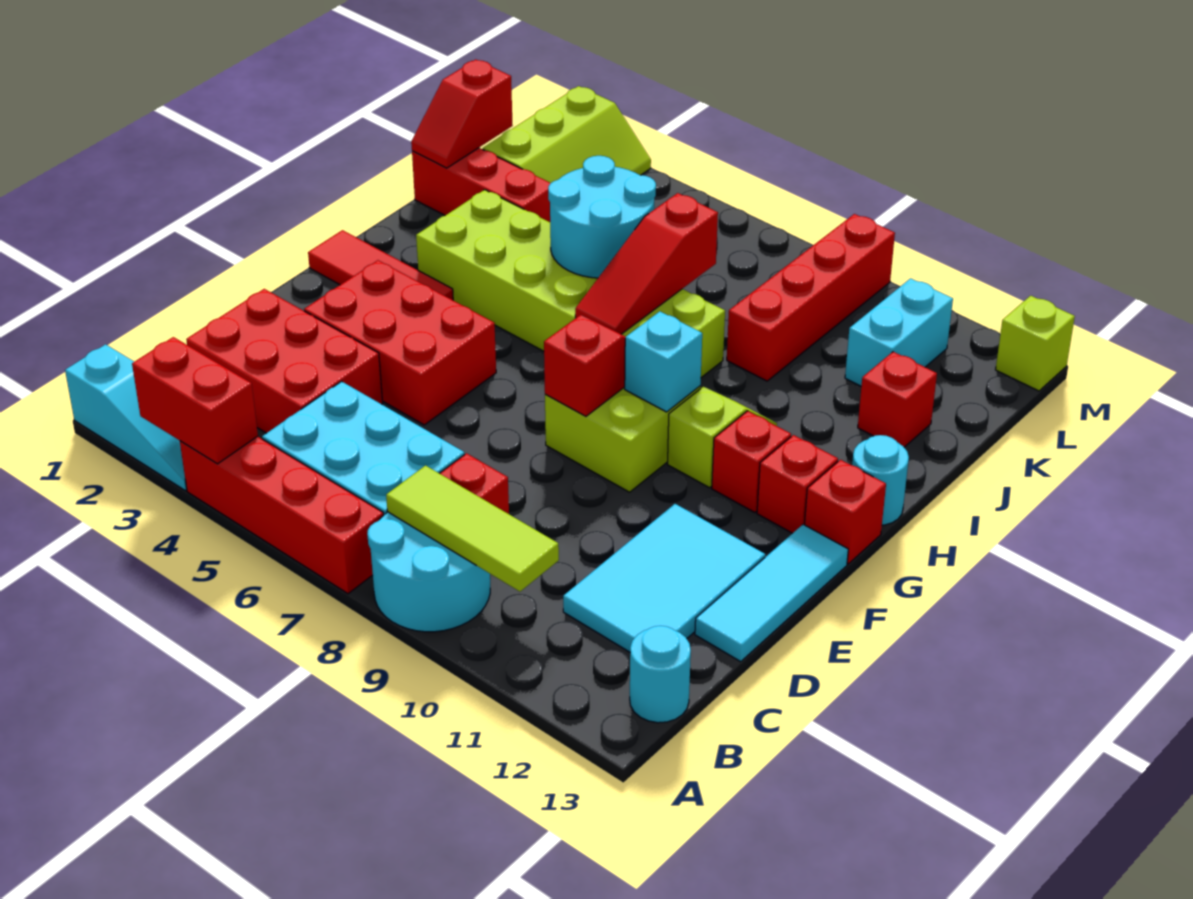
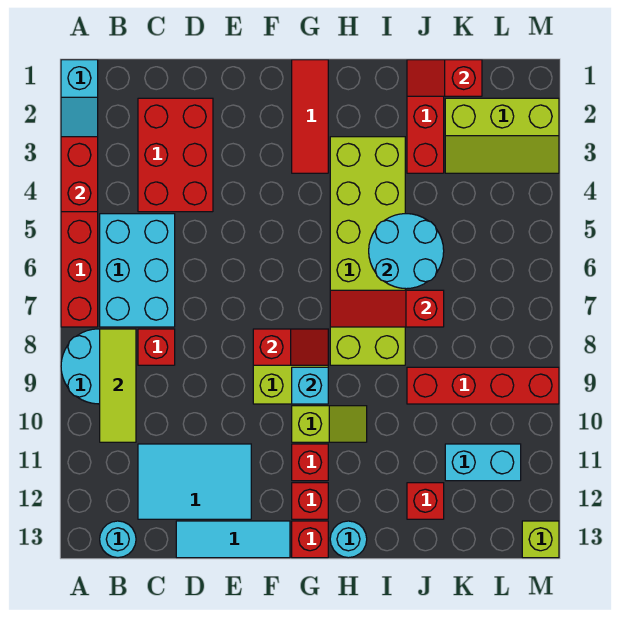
red 2x3 brick [304,260,496,425] -> none

